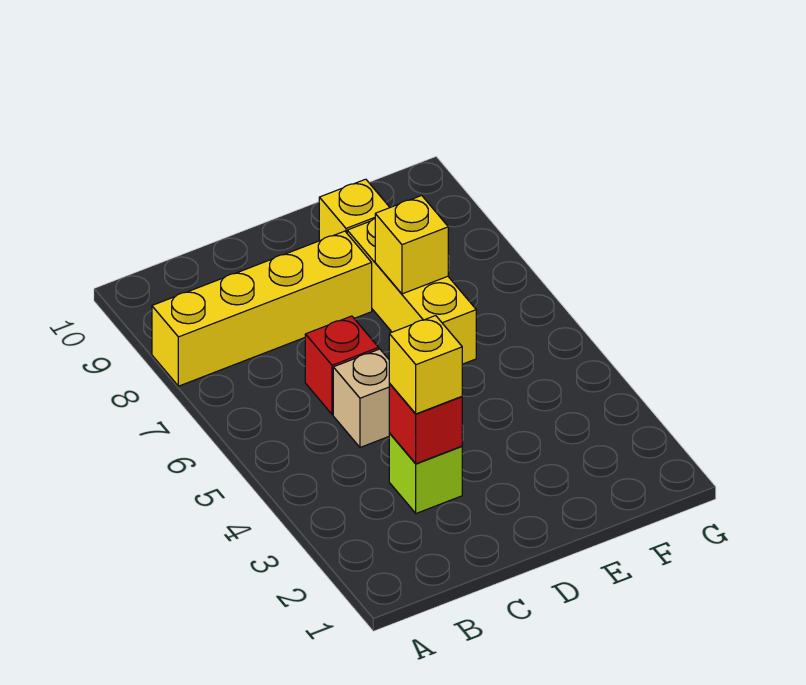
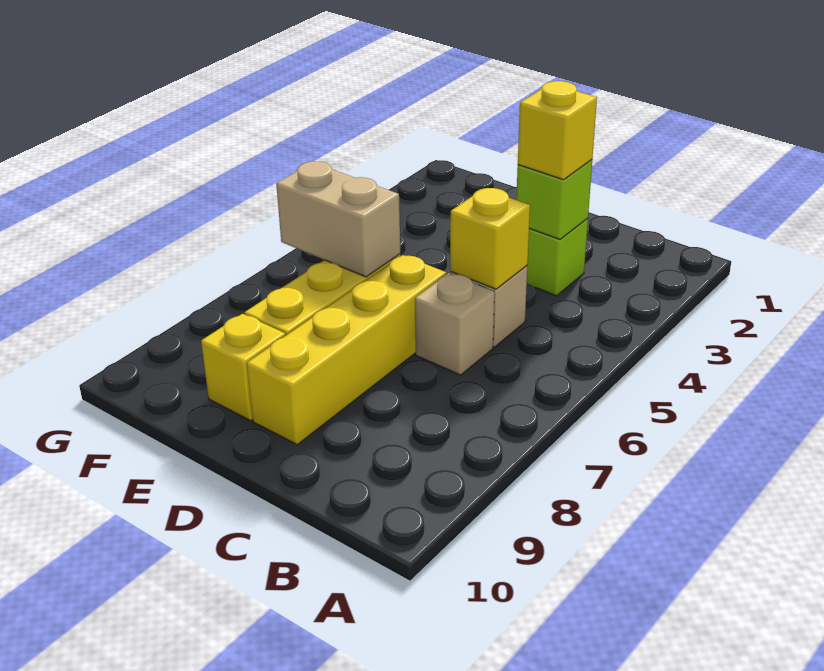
yellow 1x4 brick [152,231,372,386] -> yellow 1x4 brick turned to [247,255,446,445]
red 1x1 brick [389,383,462,464] -> lime 1x1 brick [516,160,592,239]
red 1x1 brick [305,316,379,414] -> tan 1x1 brick [415,273,494,375]
none -> tan 1x2 brick [276,161,400,277]
yellow 1x1 brick [375,195,448,294] -> yellow 1x1 brick moved to [450,188,530,289]

